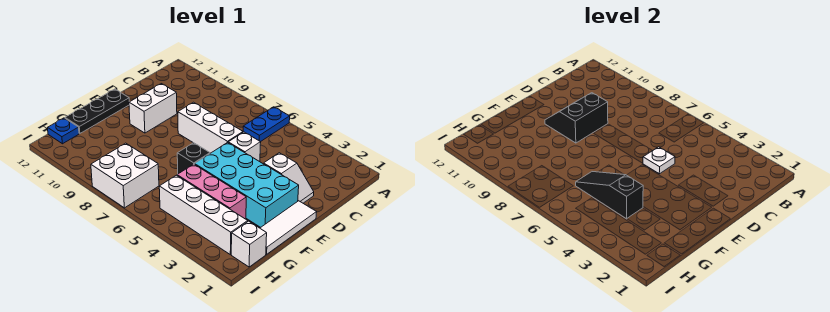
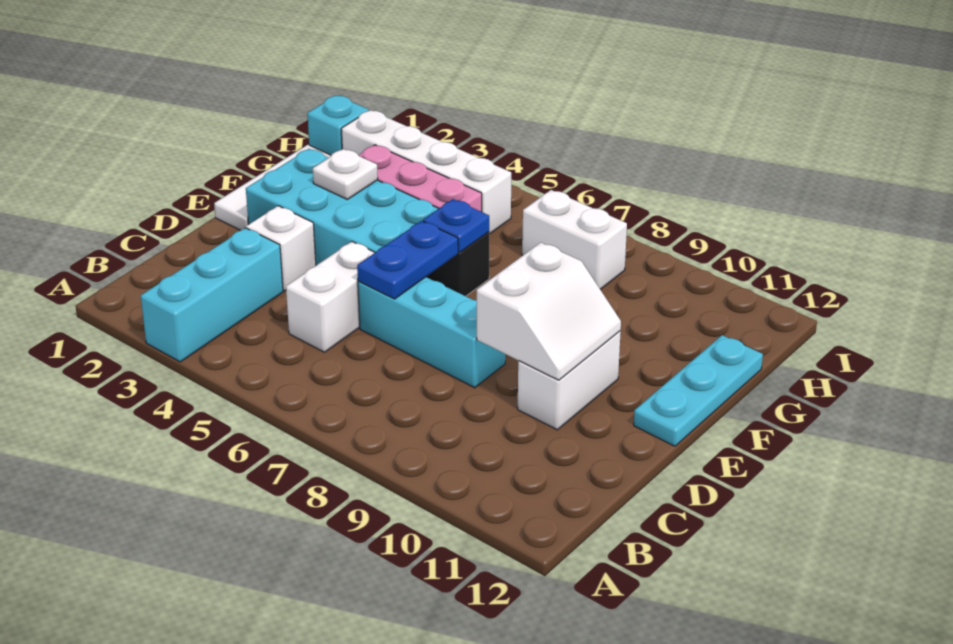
none -> cyan 1x3 brick [141,228,283,362]
blue 1x2 plate [243,107,290,142] -> blue 1x2 plate moved to [357,221,458,299]
white 1x1 brick [228,132,261,162] -> white 1x2 brick [286,242,375,352]
white 1x1 plate [643,147,675,174] -> white 1x1 plate moved to [313,149,378,199]
white 1x3 brick [178,102,243,153] -> cyan 1x3 brick [358,277,505,388]
black 2x2 slope [545,93,608,143] -> white 2x2 slope [477,242,621,380]
black 1x3 plate [65,89,129,133] -> cyan 1x3 plate [634,335,763,446]
black 1x3 slope [576,172,643,219] -> none
white 1x1 brick [231,221,267,267] -> cyan 1x1 brick [307,95,369,155]
white 2x2 brick [91,143,159,208] -> white 1x2 brick [522,190,627,289]
blue 1x1 plate [48,118,79,144] -> blue 1x1 plate moved to [423,199,489,252]

